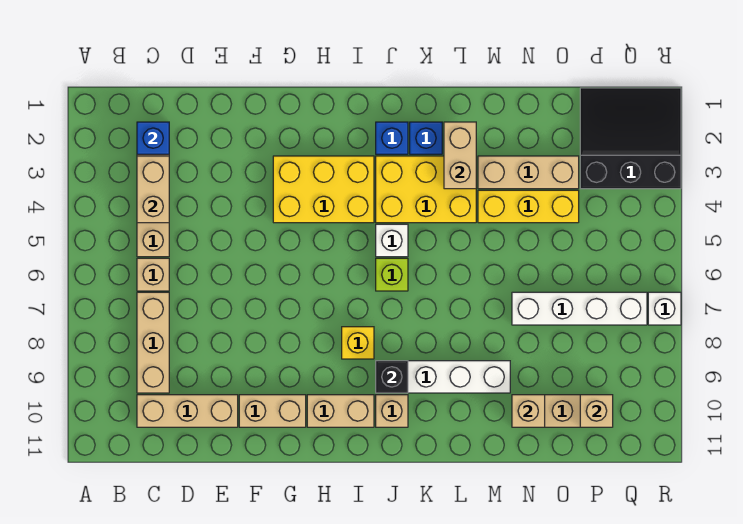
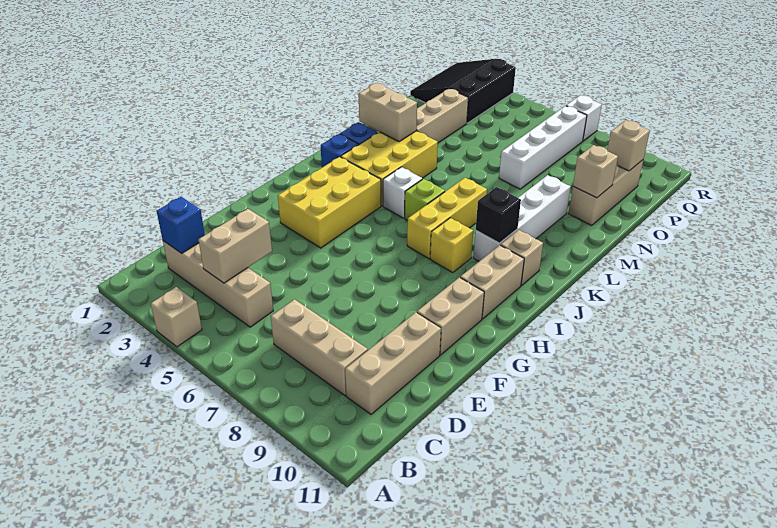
tan 1x2 brick [137,156,169,223] -> tan 1x2 brick turned to [199,209,272,283]
tan 1x1 brick [137,258,169,291] -> tan 1x1 brick moved to [151,287,202,347]
yellow 1x3 brick [478,190,579,223] -> yellow 1x3 brick moved to [407,178,487,259]

